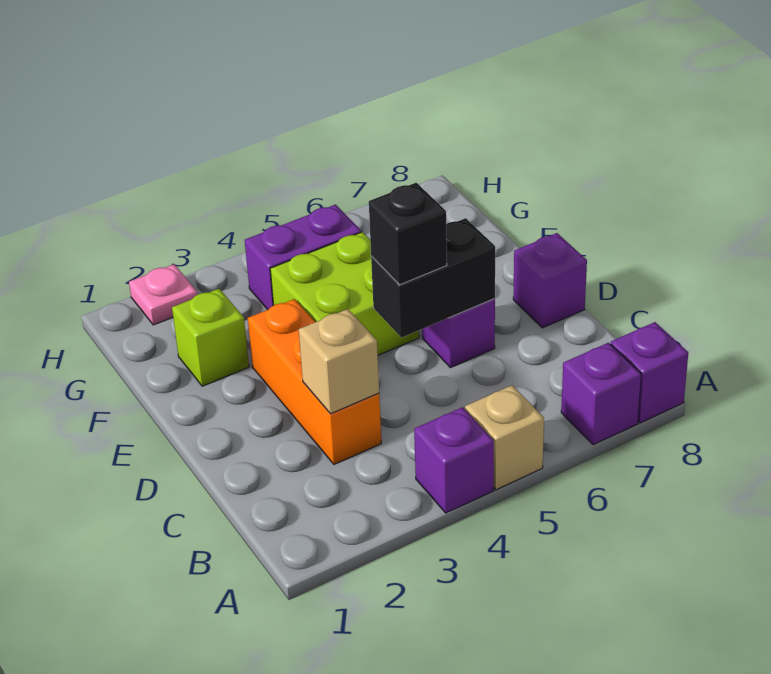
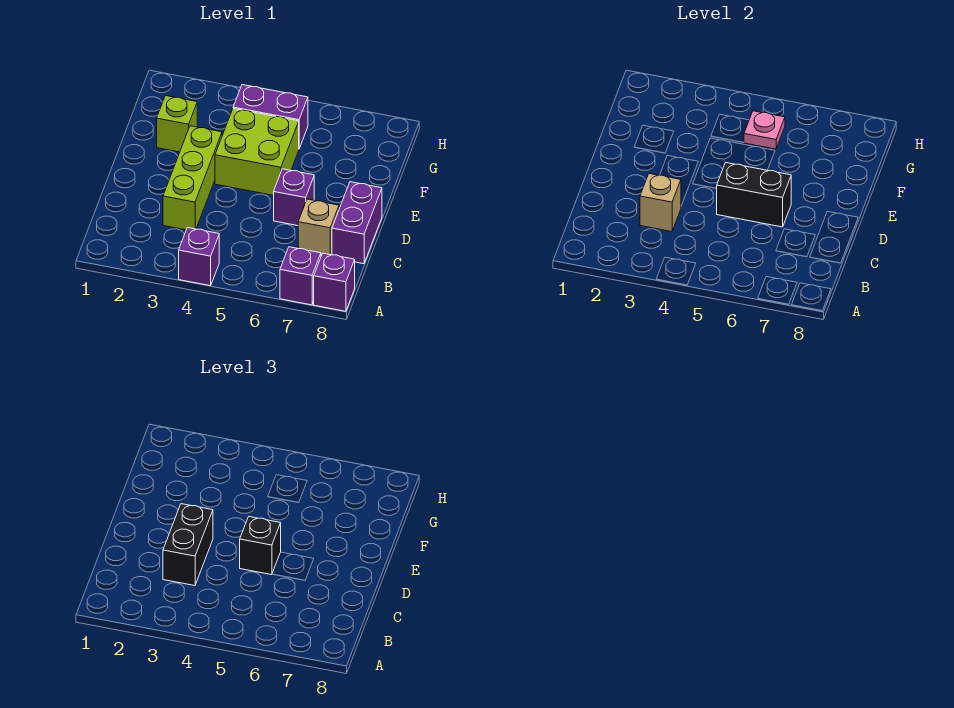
tan 1x1 brick [465,385,544,490] -> tan 1x1 brick moved to [298,199,339,256]
orange 1x3 brick [248,299,381,464] -> lime 1x3 brick [163,126,222,230]
none -> black 1x2 brick [163,504,213,586]
purple 1x1 brick [513,233,587,328] -> purple 1x2 brick [332,182,382,264]
pink 1x1 plate [129,264,197,325] -> pink 1x1 plate moved to [744,111,785,149]

